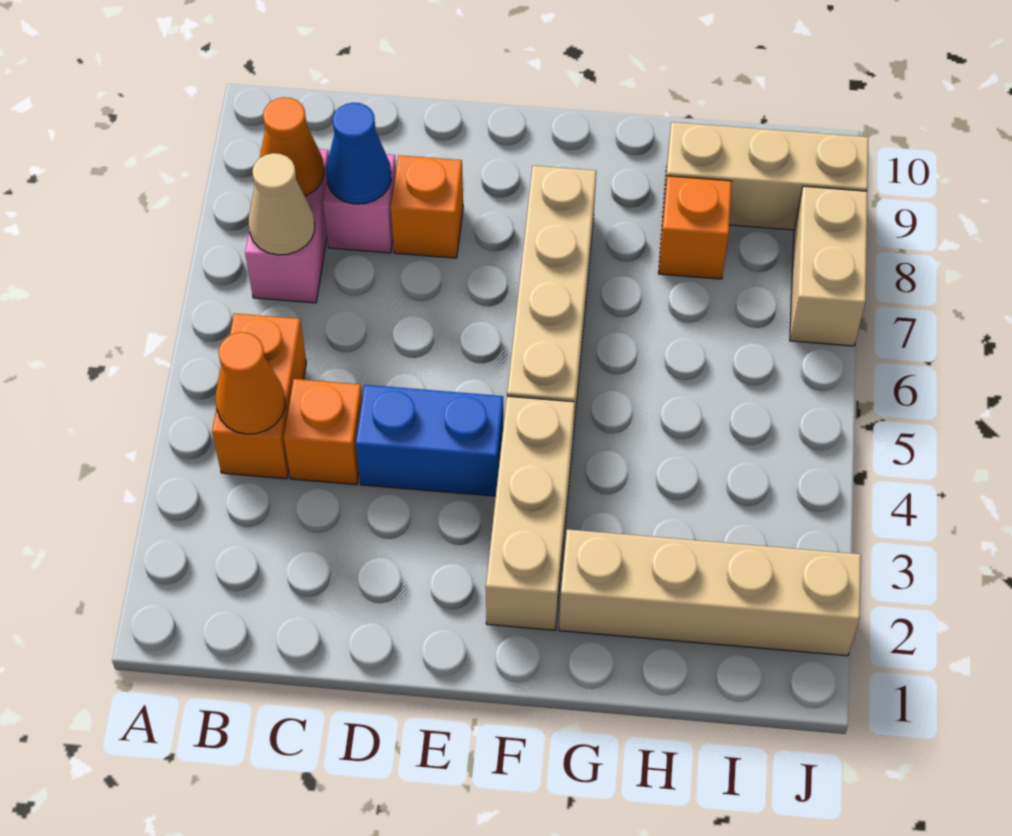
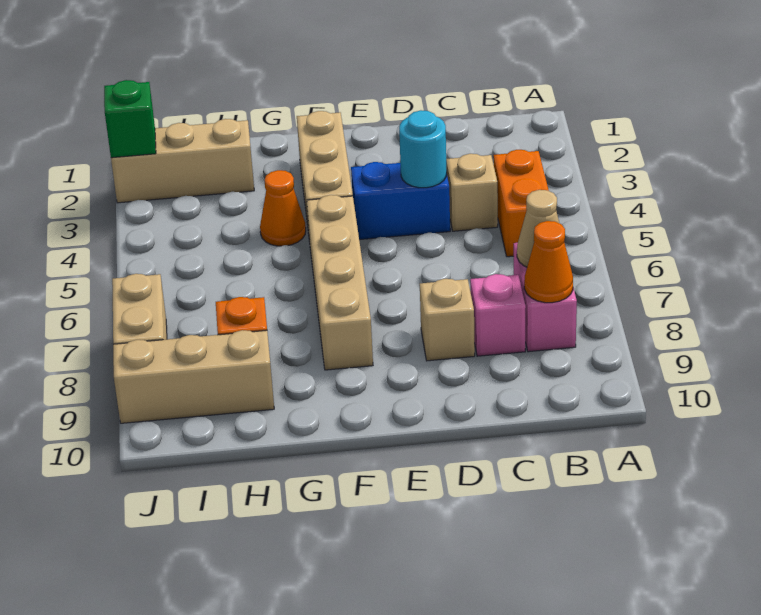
orange 1x1 cone [216,332,285,434] -> orange 1x1 cone moved to [260,170,306,246]
orange 1x1 brick [284,379,362,485] -> tan 1x1 brick [446,154,498,231]
blue 1x1 cone [326,103,391,204] -> none
none -> cyan 1x1 round brick [399,110,447,188]
orange 1x1 brick [391,155,463,258] -> tan 1x1 brick [420,279,475,361]
tan 1x4 brick [559,529,861,656] -> tan 1x3 brick [111,119,254,203]
none -> green 1x1 brick [104,80,156,158]

